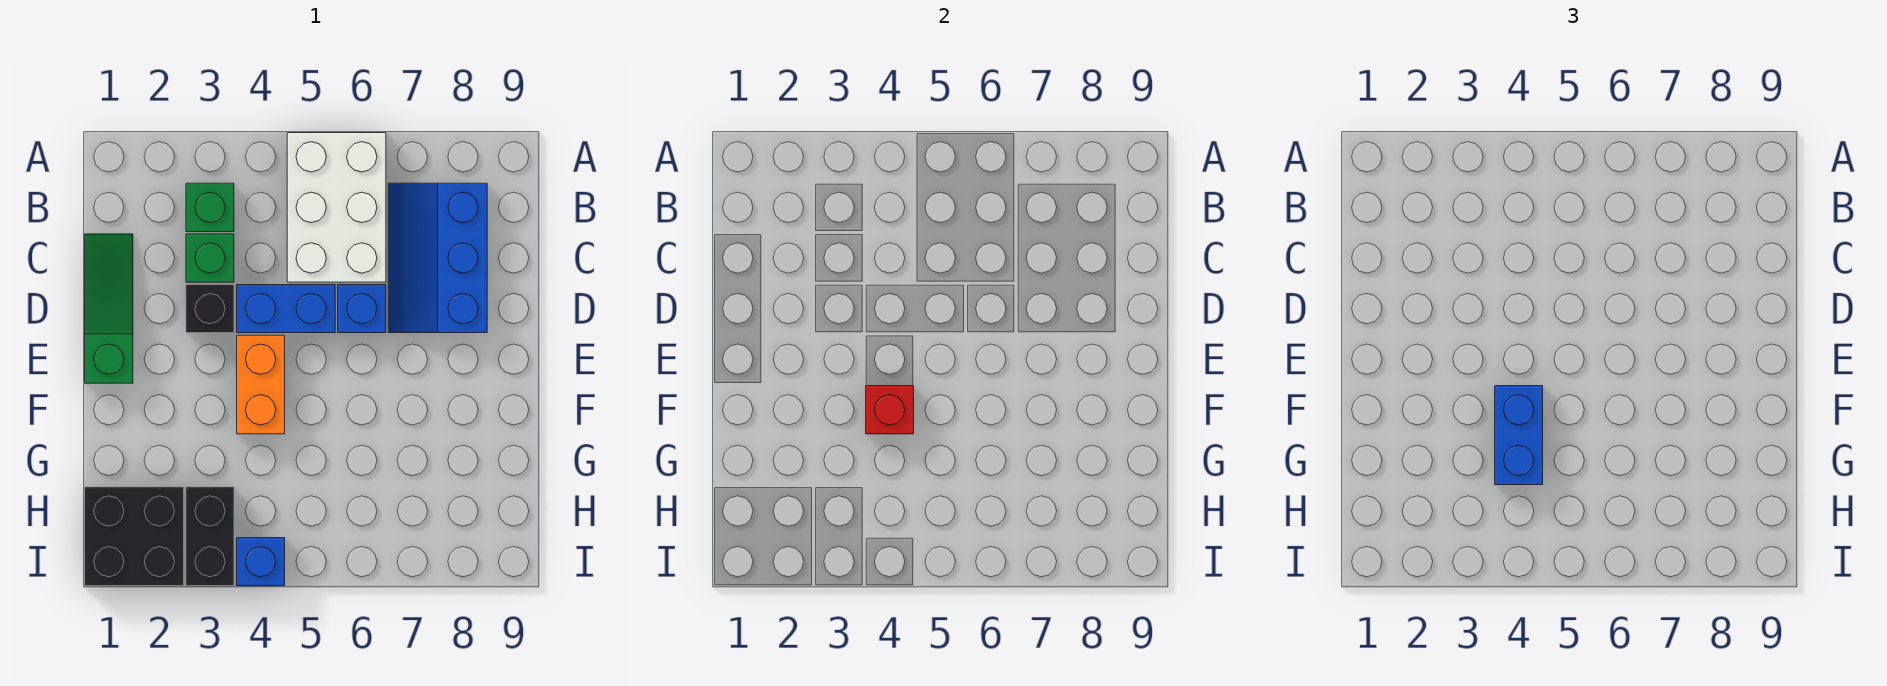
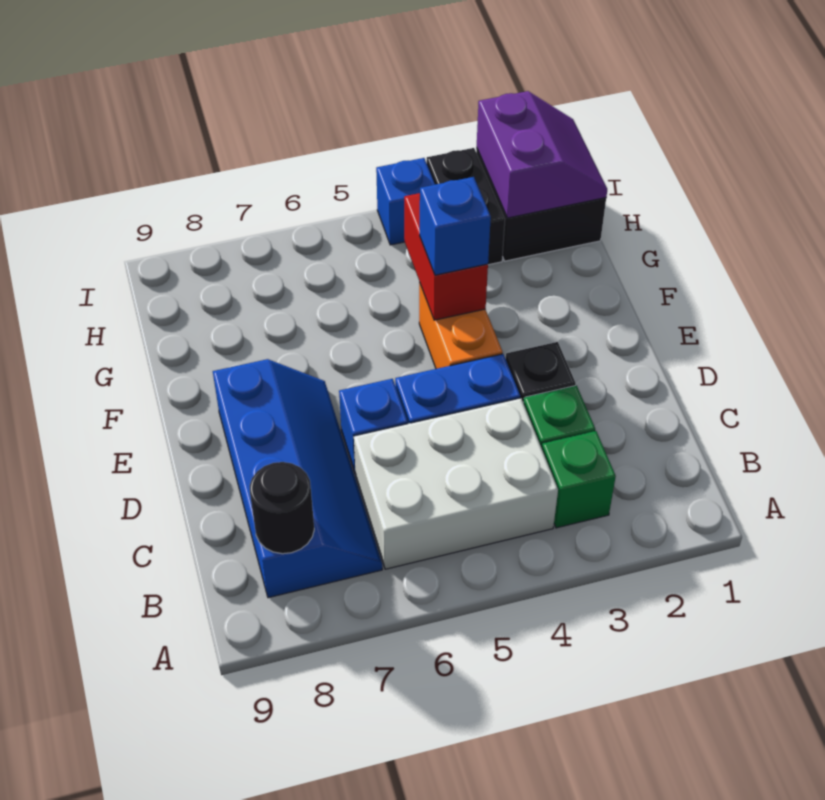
white 2x3 brick [287,133,386,282] -> white 2x3 brick turned to [354,398,558,569]
blue 2x3 slope [388,183,487,333] -> blue 2x4 slope [213,359,382,598]
none -> black 1x1 round brick [250,462,314,554]
green 1x3 slope [85,234,133,383] -> none
red 1x1 brick [866,386,914,434] -> red 1x2 brick [404,193,488,320]
blue 1x2 brick [1495,386,1543,485] -> blue 1x1 brick [420,177,491,275]
none -> purple 2x2 slope [477,91,607,218]

